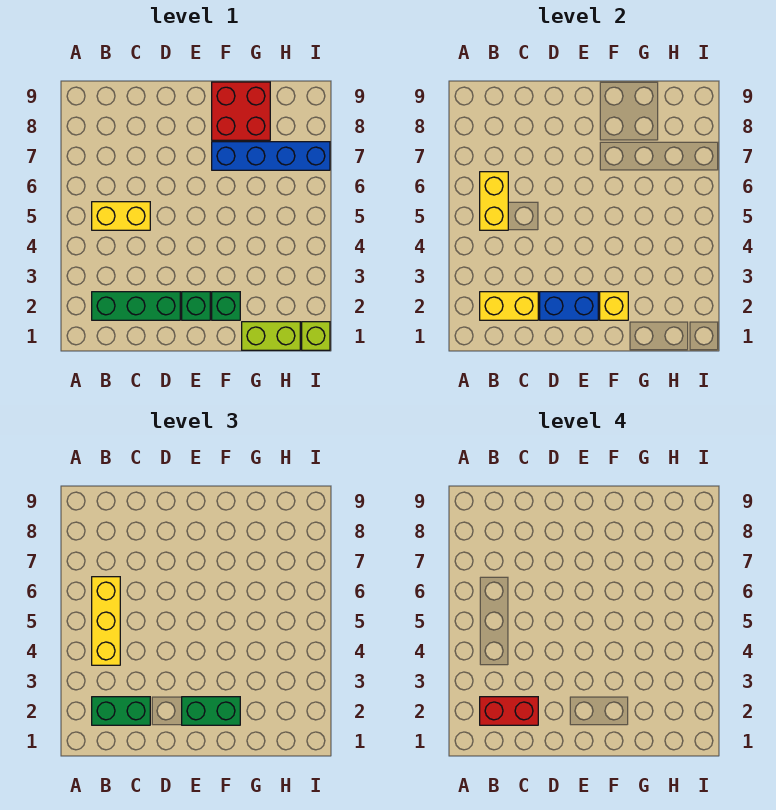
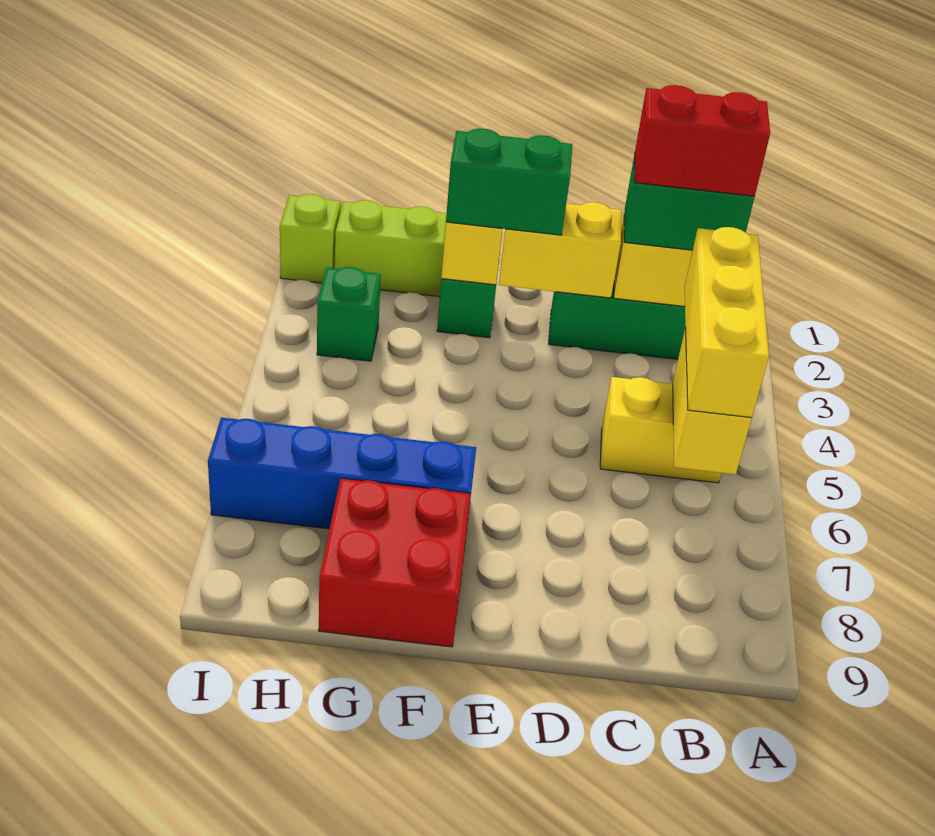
blue 1x2 brick [540,292,598,320] -> yellow 1x2 brick [499,202,622,298]
green 1x1 brick [182,292,210,320] -> green 1x1 brick moved to [317,267,381,361]

